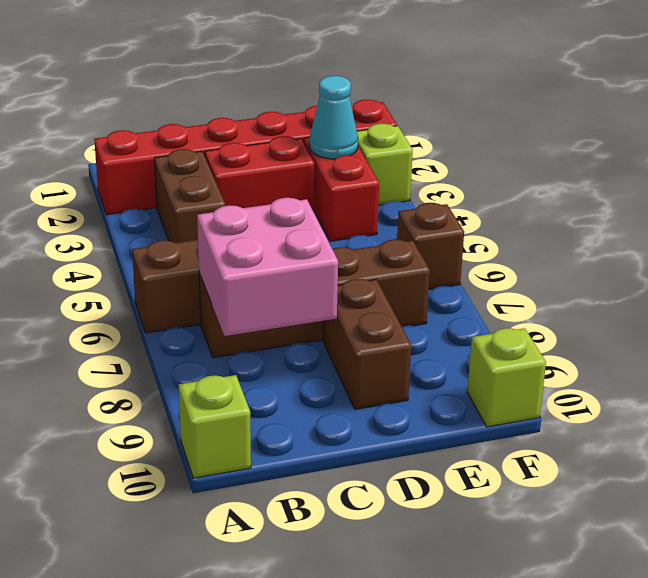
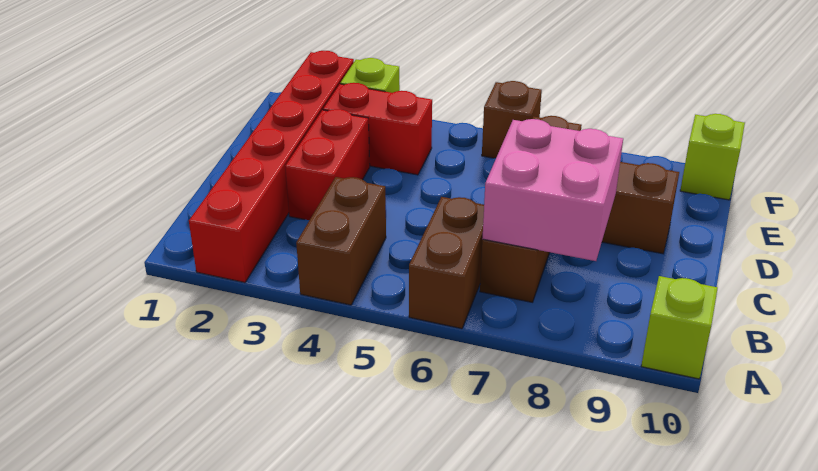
brown 1x2 brick [154,149,225,243] -> brown 1x2 brick turned to [296,177,386,305]
cyan 1x1 cone [309,76,358,159] -> none

